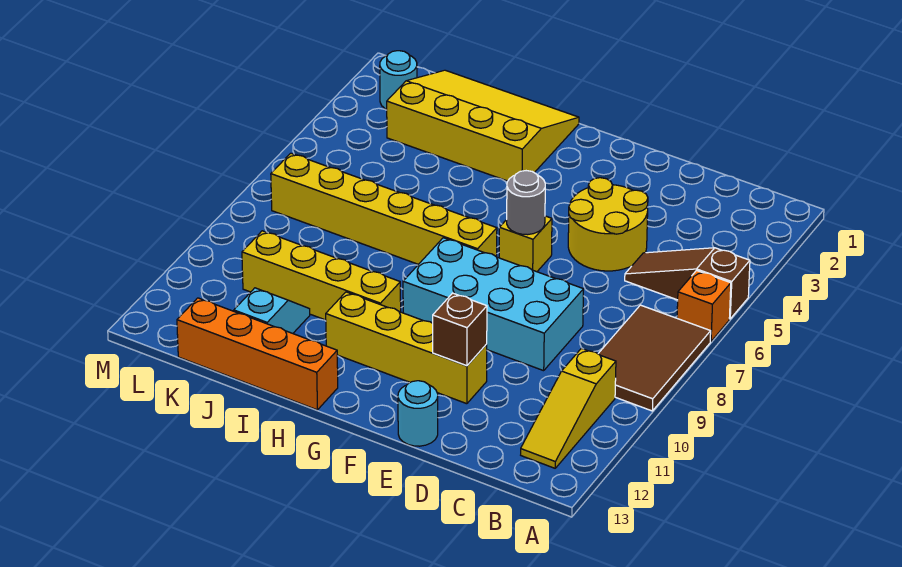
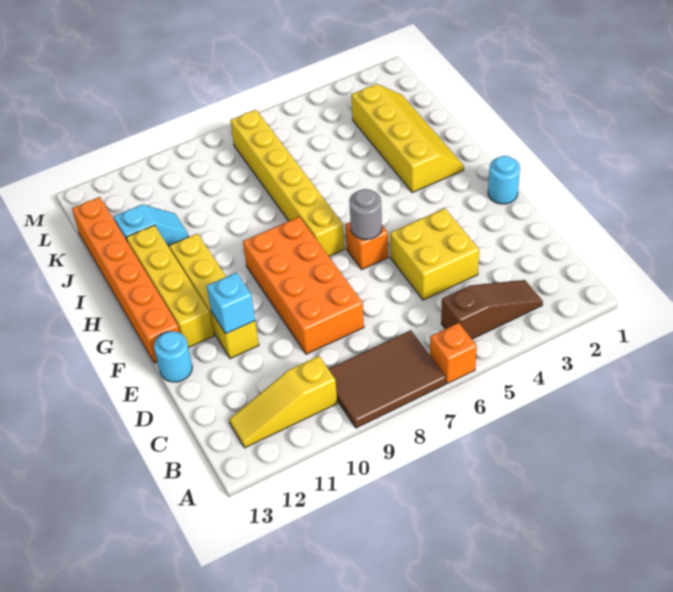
brown 1x3 slope [625,248,750,319] -> brown 1x3 slope turned to [441,280,543,339]
yellow 2x2 round brick [568,178,648,271] -> yellow 2x2 brick [390,208,479,300]
cyan 2x4 brick [403,238,584,371] -> orange 2x4 brick [243,217,364,354]
brown 1x1 brick [433,293,487,366] -> cyan 1x1 brick [207,273,255,334]
yellow 1x1 brick [499,216,552,272] -> orange 1x1 brick [345,222,388,269]
yellow 3x4 slope [387,70,579,181] -> yellow 2x4 slope [351,84,464,193]
yellow 1x4 brick [242,231,401,320] -> yellow 1x4 brick moved to [126,225,214,348]
orange 1x4 brick [177,298,338,410] -> orange 1x6 brick [72,197,180,363]
cyan 1x1 round brick [380,51,417,110] -> cyan 1x1 round brick moved to [488,156,520,204]

